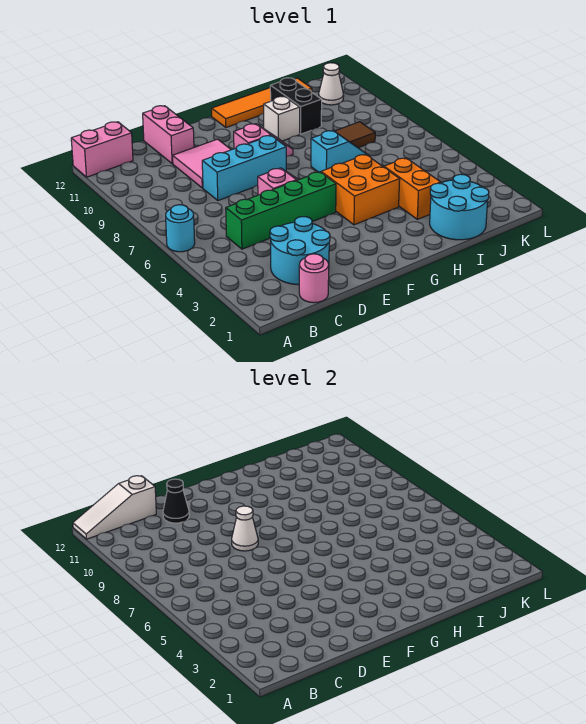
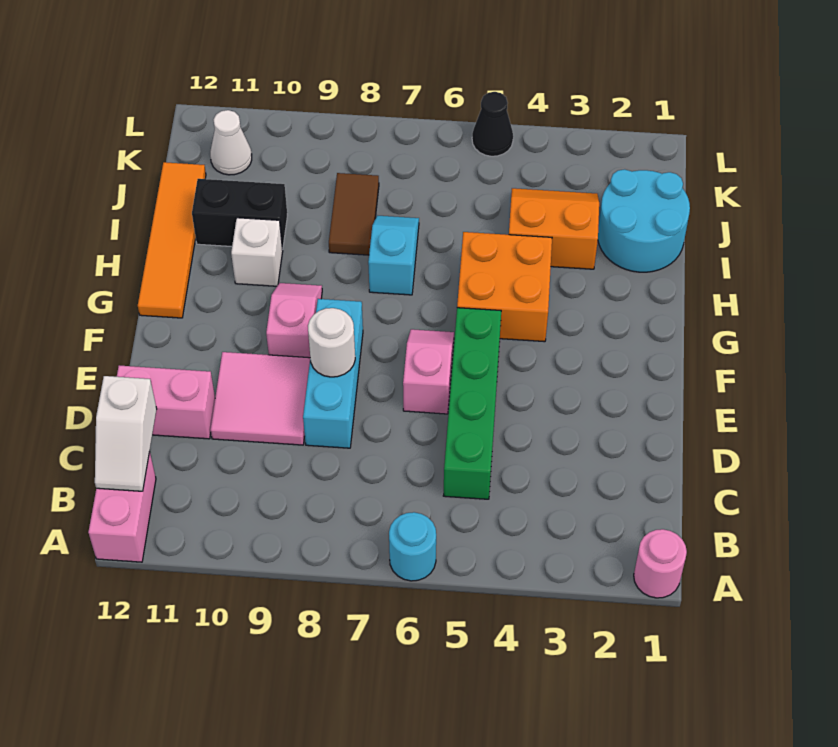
white 1x3 slope [73,476,156,539] -> white 1x2 slope [95,376,157,491]
pink 1x1 round brick [299,254,329,303] -> pink 1x1 round brick moved to [634,529,687,598]
cyan 2x2 round brick [270,217,330,285] -> none
black 1x1 cone [163,479,189,523] -> black 1x1 cone moved to [472,92,513,156]
white 1x1 cone [232,506,258,551] -> white 1x1 round brick [308,308,355,377]

